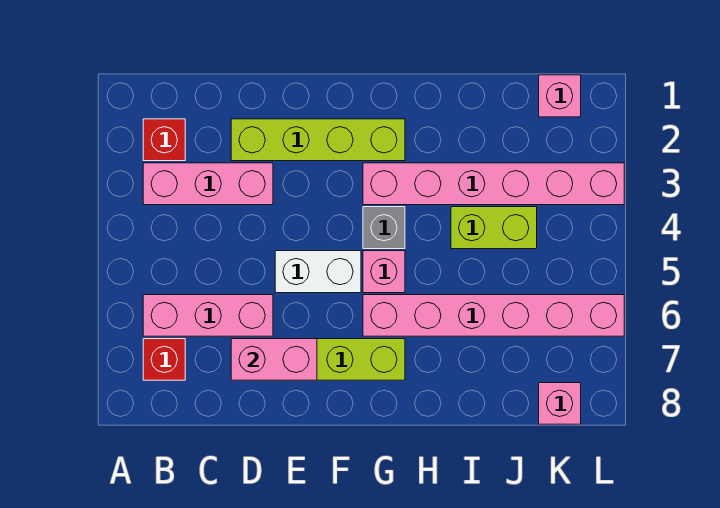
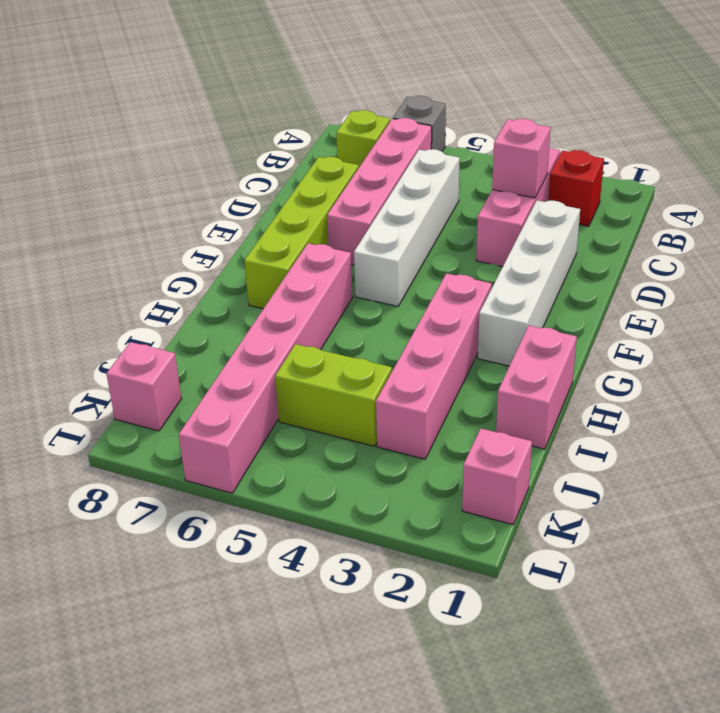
pink 1x3 brick [143,295,273,336] -> pink 1x4 brick [327,118,432,265]
red 1x1 brick [143,339,185,380] -> lime 1x1 brick [336,110,390,167]
lime 1x4 brick [231,119,405,161] -> white 1x4 brick [478,200,580,366]
pink 1x2 brick [231,339,317,380] -> pink 1x2 brick moved to [496,326,577,449]
white 1x2 brick [275,251,361,293] -> white 1x4 brick [354,149,460,306]
pink 1x6 brick [363,163,624,205] -> pink 1x4 brick [376,273,492,459]
grey 1x1 brick [363,207,405,249] -> grey 1x1 brick moved to [393,96,446,151]
pink 1x1 brick [363,251,405,293] -> pink 1x1 brick moved to [492,119,551,198]
lime 1x2 brick [451,207,537,249] -> lime 1x2 brick turned to [275,344,392,446]

